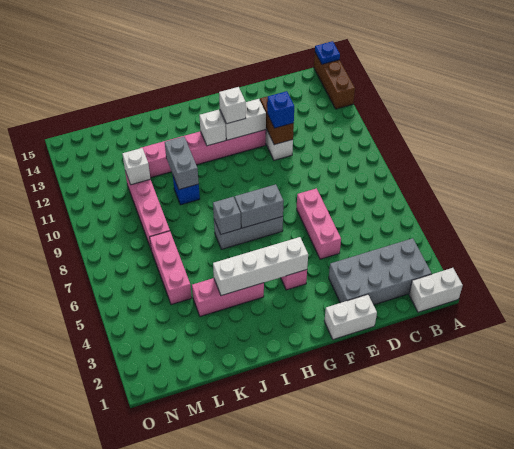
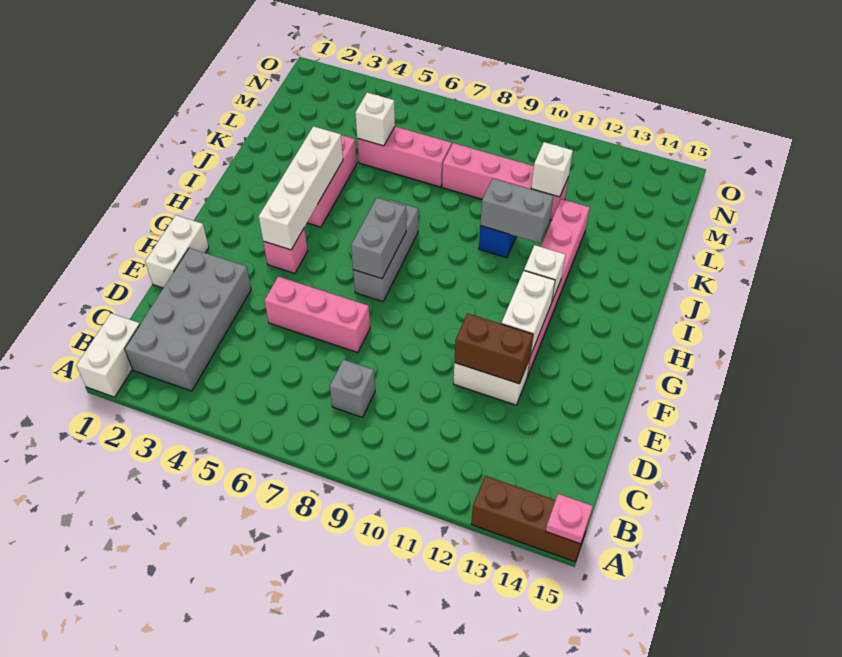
blue 1x1 plate [315,41,340,64] -> pink 1x1 plate [546,494,593,544]
blue 1x1 brick [267,91,294,128] -> none
white 1x1 brick [219,87,246,124] -> white 1x1 brick moved to [355,93,395,146]
grey 1x1 brick [213,197,241,234] -> grey 1x1 brick moved to [330,360,375,417]

